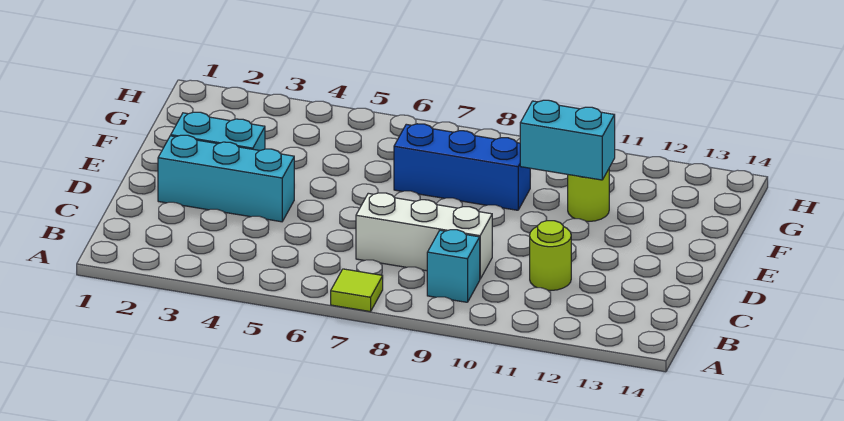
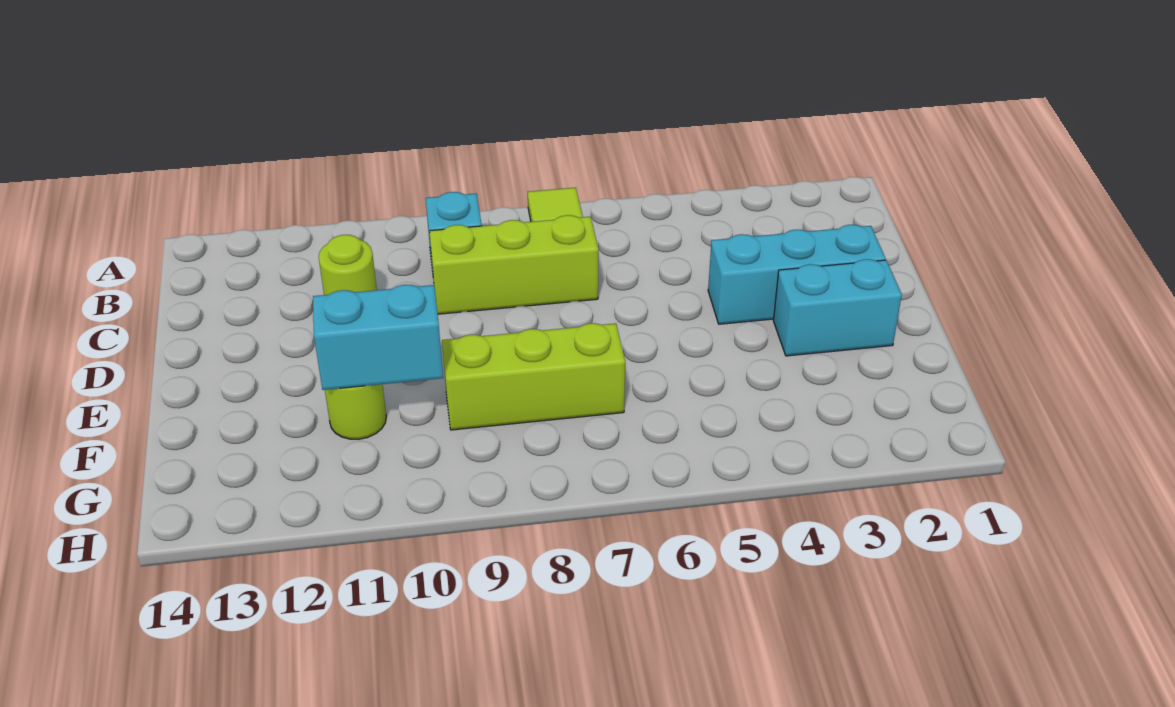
white 1x3 brick [356,193,492,279] -> lime 1x3 brick [429,215,598,314]
blue 1x3 brick [394,124,530,210] -> lime 1x3 brick [442,323,625,430]

